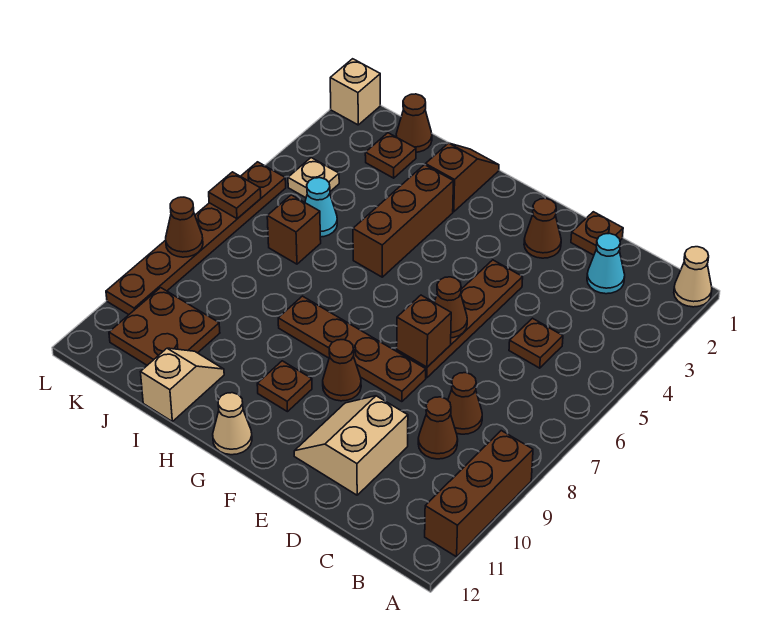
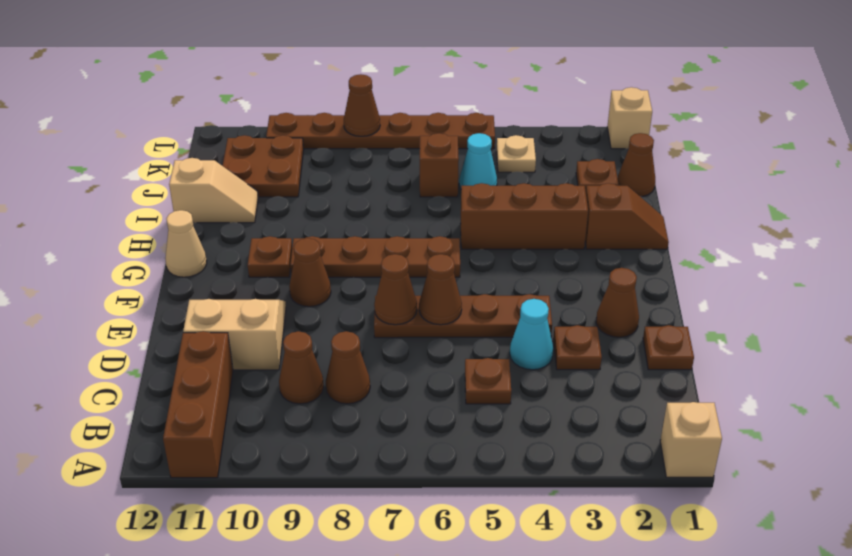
tan 1x1 cone [674,247,712,307] -> tan 1x1 brick [660,402,722,477]
brown 1x3 brick [425,431,533,557] -> brown 1x3 brick turned to [163,331,233,478]
cyan 1x1 cone [587,233,625,294] -> cyan 1x1 cone moved to [510,299,553,370]
brown 1x1 brick [397,295,451,367] -> brown 1x1 cone [374,254,417,325]
brown 1x4 plate [278,296,426,402] -> brown 1x4 plate turned to [291,236,460,277]
brown 1x1 plate [209,172,261,219] -> brown 1x1 plate moved to [553,325,602,370]

